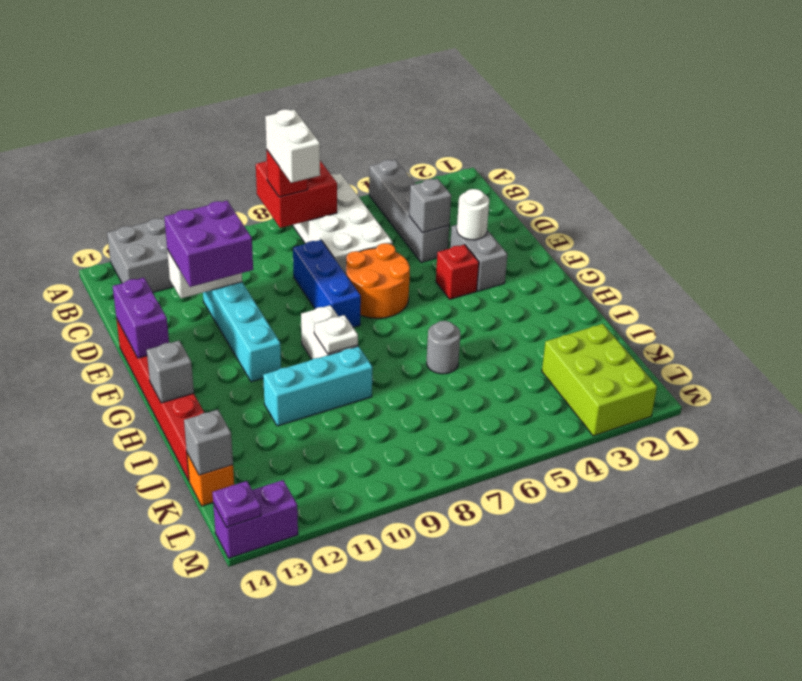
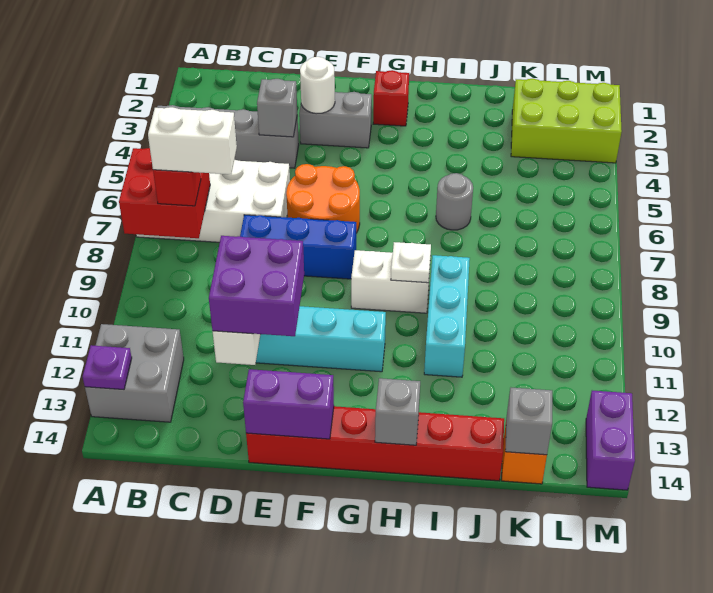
red 1x1 brick [436,245,479,299] -> red 1x1 brick moved to [373,70,409,126]
purple 1x1 plate [212,481,261,527] -> purple 1x1 plate moved to [83,345,132,390]

